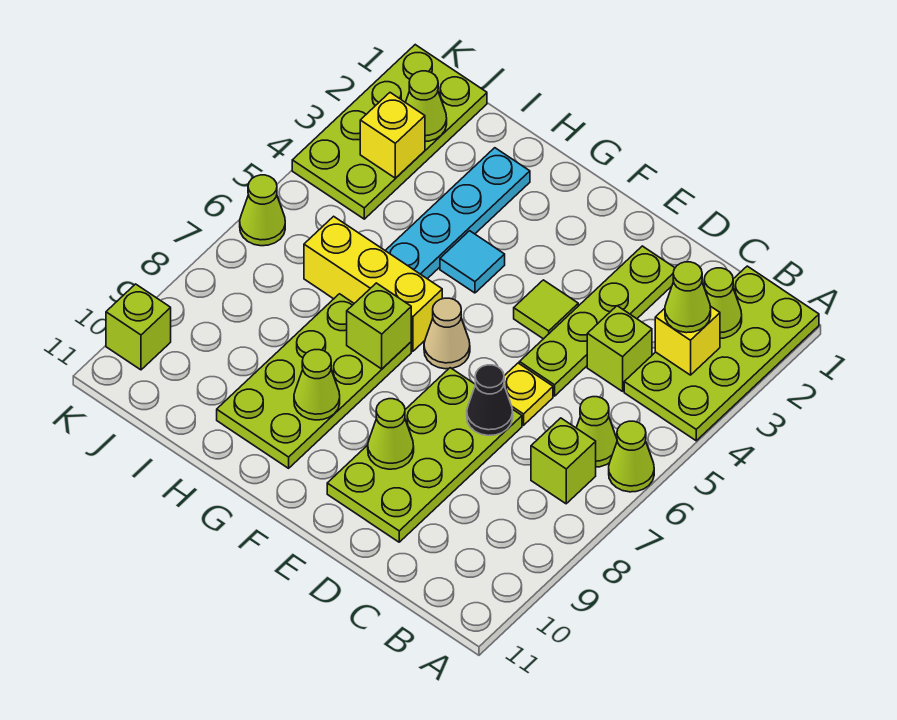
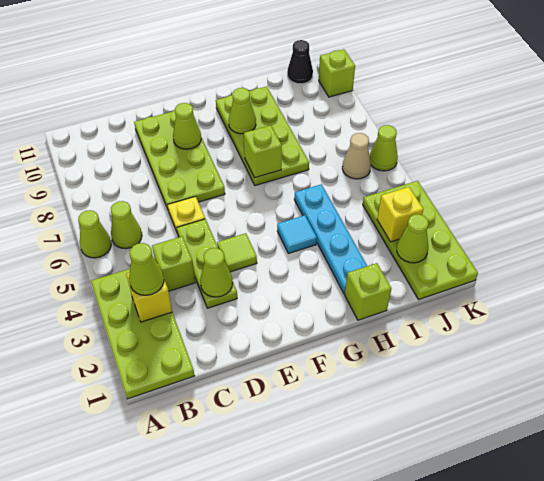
lime 1x1 cone [704,268,742,338] -> lime 1x1 cone moved to [200,248,233,297]
lime 1x1 brick [531,418,596,504] -> lime 1x1 brick moved to [345,263,391,320]
lime 1x4 plate [519,246,675,396] -> lime 1x3 plate [177,219,237,308]
black 1x1 cone [467,365,513,436] -> black 1x1 cone moved to [287,40,313,84]
tan 1x1 cone [424,298,470,369] -> tan 1x1 cone moved to [342,133,371,179]
yellow 1x3 brick [304,216,442,351] -> none

